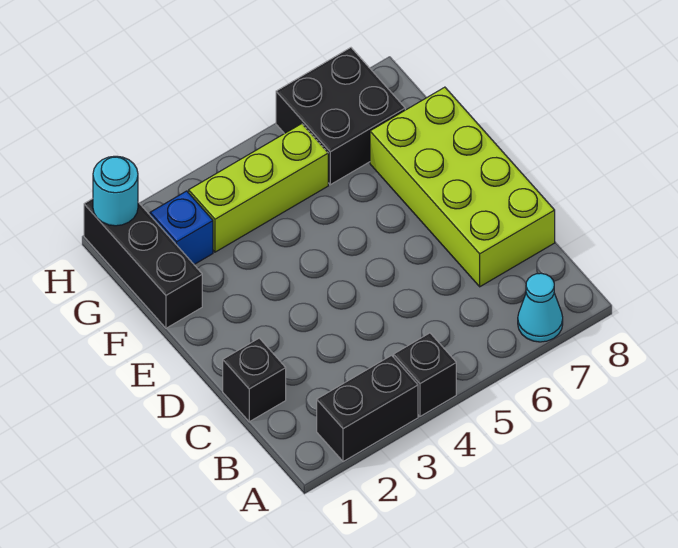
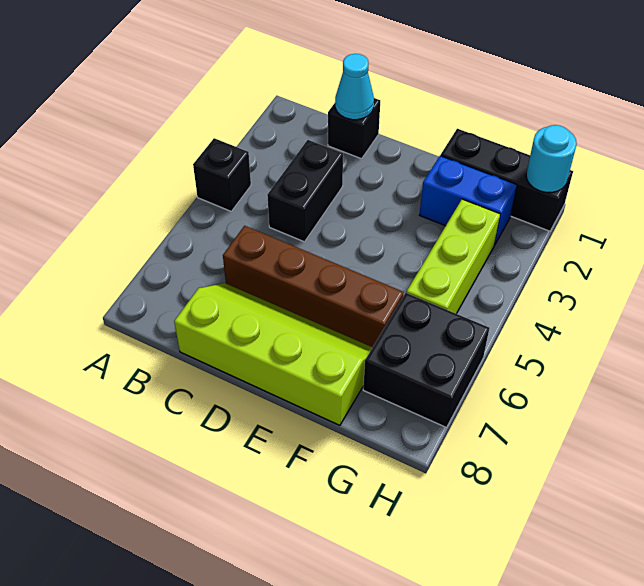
black 1x2 brick [317,355,418,462] -> black 1x2 brick moved to [267,140,343,242]
cyan 1x1 cone [518,273,563,342] -> cyan 1x1 cone moved to [335,54,374,120]
none -> brown 1x4 brick [223,226,403,347]
lime 2x4 brick [370,87,555,287] -> lime 2x4 slope [174,283,373,425]
blue 1x1 brick [150,191,213,264] -> blue 1x2 brick [420,156,517,245]

